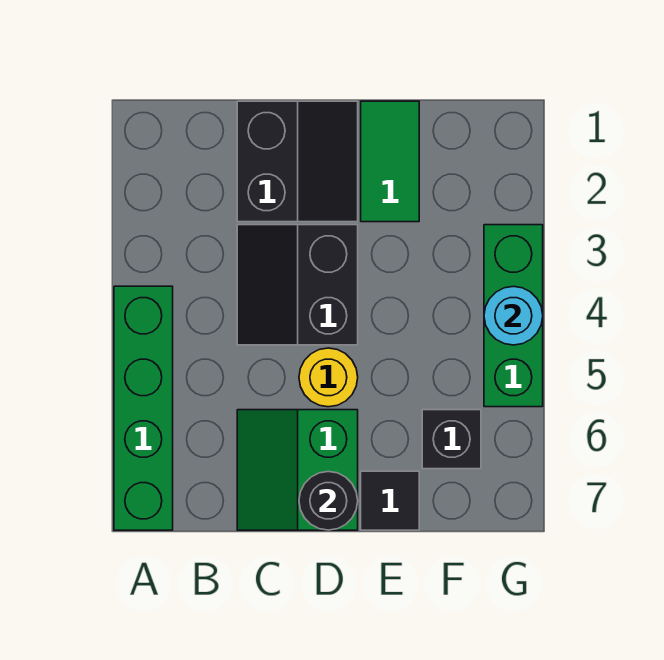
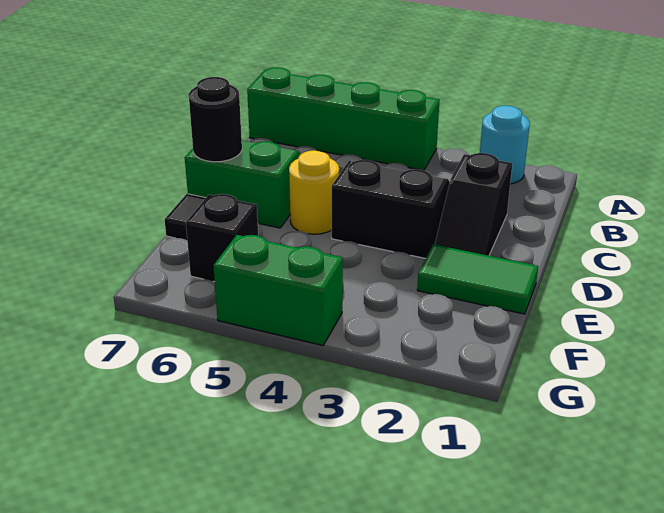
black 2x2 slope [237,101,358,222] -> black 1x2 slope [435,153,512,256]
green 1x3 brick [484,225,543,407] -> green 1x2 brick [213,235,343,346]
cyan 1x1 round brick [484,286,543,345] -> cyan 1x1 round brick moved to [480,106,530,184]

